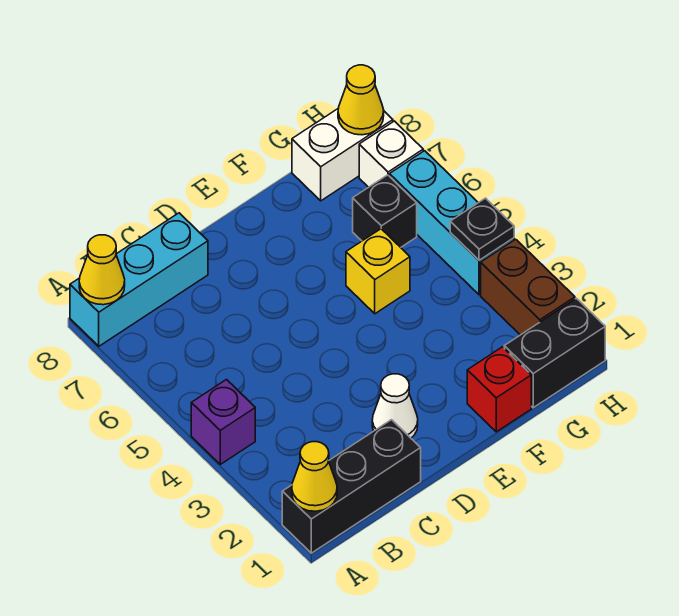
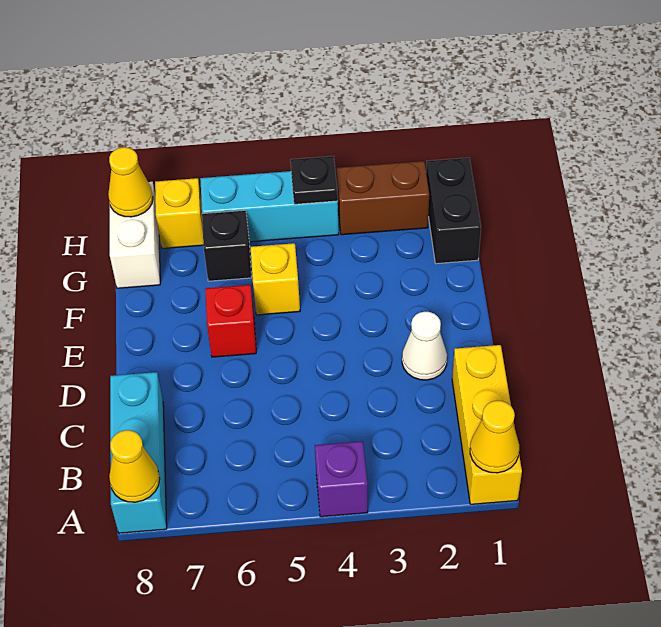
black 1x3 brick [282,420,421,553] -> yellow 1x3 brick [452,345,522,504]
red 1x1 brick [467,347,531,432] -> red 1x1 brick moved to [205,285,256,357]
white 1x1 brick [359,121,423,187] -> yellow 1x1 brick [155,178,203,248]

